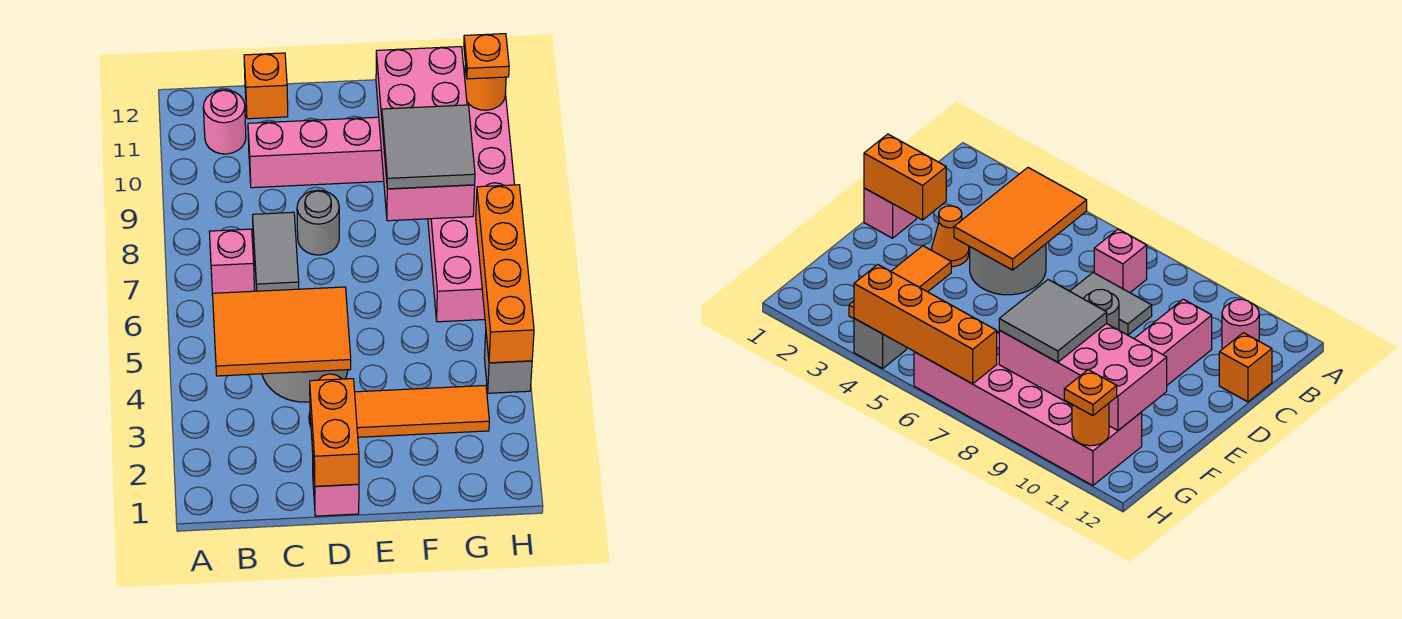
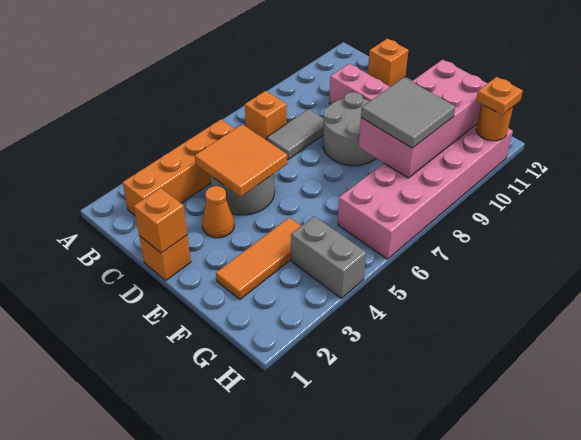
orange 2x3 tile [213,287,351,376] -> orange 2x2 tile [195,124,288,197]
pink 1x1 brick [209,229,255,296] -> orange 1x1 brick [245,91,287,140]
pink 1x1 round brick [203,90,246,154] -> none
pink 1x1 brick [312,450,359,516] -> orange 1x1 brick [139,235,191,280]
orange 1x2 brick [310,379,359,486] -> orange 1x1 brick [134,188,187,253]
grey 1x1 round brick [297,190,339,255] -> grey 2x2 round brick [323,92,376,166]
orange 1x3 tile [355,385,489,437] -> orange 1x3 tile turned to [216,217,301,299]
grey 1x1 brick [484,334,532,393] -> grey 1x2 brick [291,216,366,298]
orange 1x4 brick [476,185,534,363] -> orange 1x4 brick moved to [123,120,235,215]

